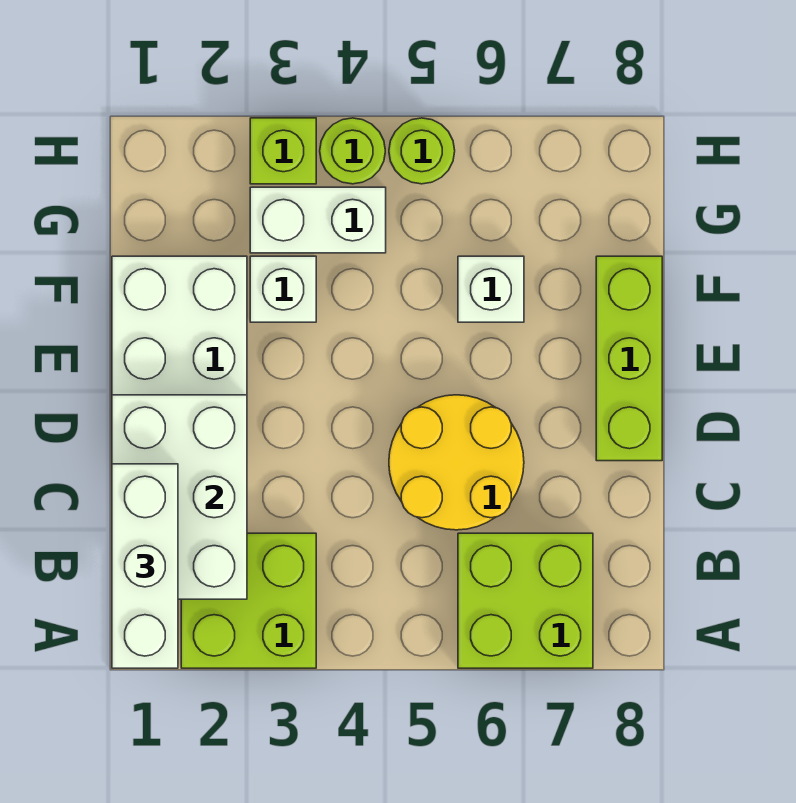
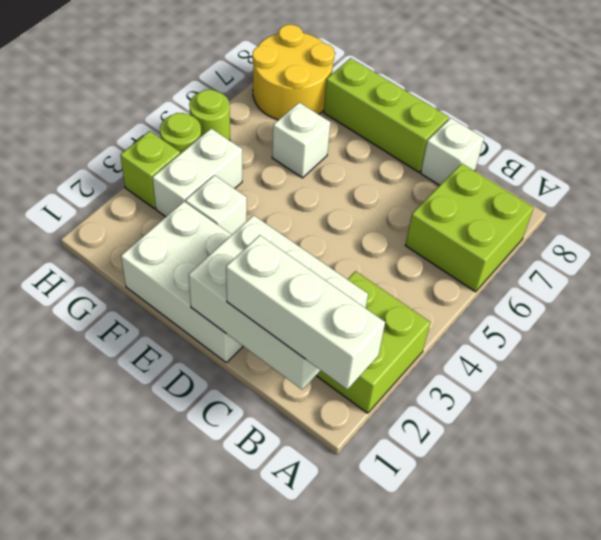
yellow 2x2 round brick [389,395,524,530] -> yellow 2x2 round brick moved to [252,25,335,120]
none -> white 1x1 brick [421,118,484,185]

